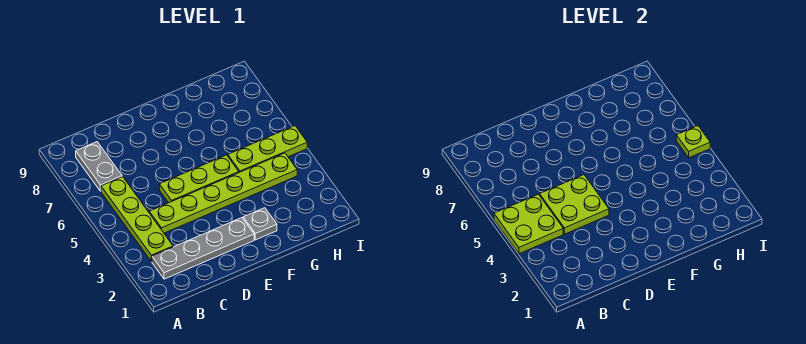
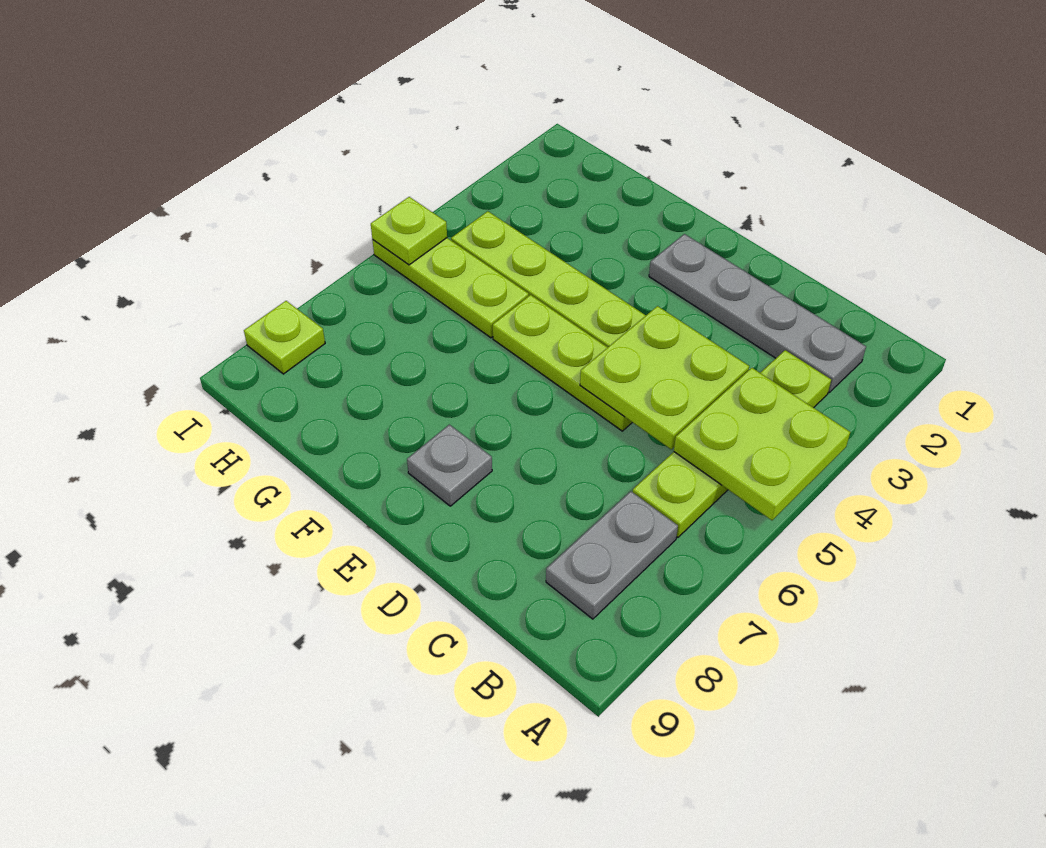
grey 1x1 plate [243,208,277,240] -> grey 1x1 plate moved to [407,425,492,506]
none -> lime 1x1 plate [244,301,325,374]

